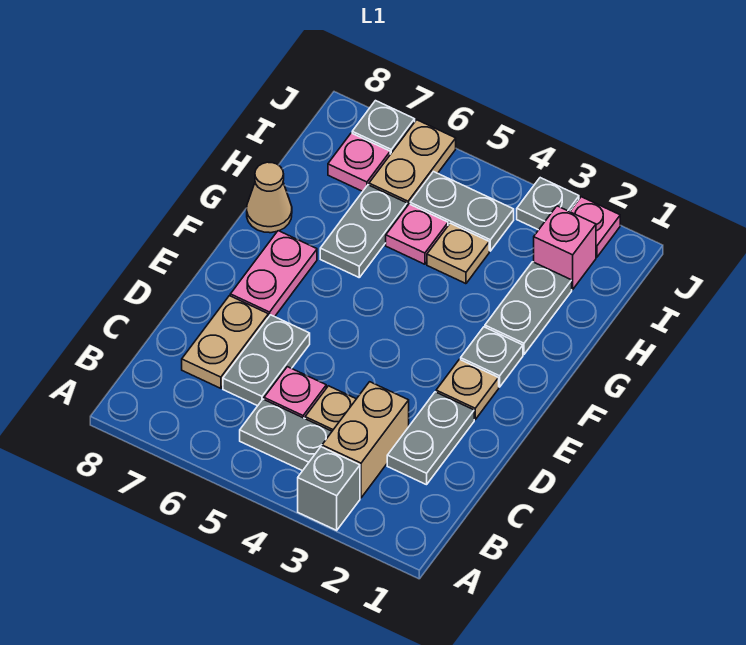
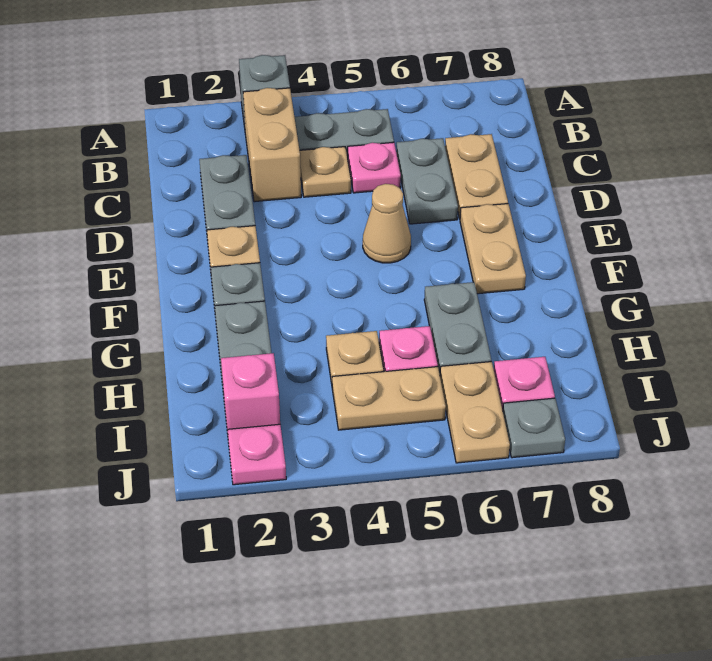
pink 1x2 plate [230,231,317,317] -> tan 1x2 plate [460,204,526,294]
tan 1x1 cone [247,162,292,233] -> tan 1x1 cone moved to [363,184,411,263]
grey 1x2 plate [410,172,514,251] -> tan 1x2 plate [332,367,446,430]
grey 1x1 plate [517,178,579,230] -> none

